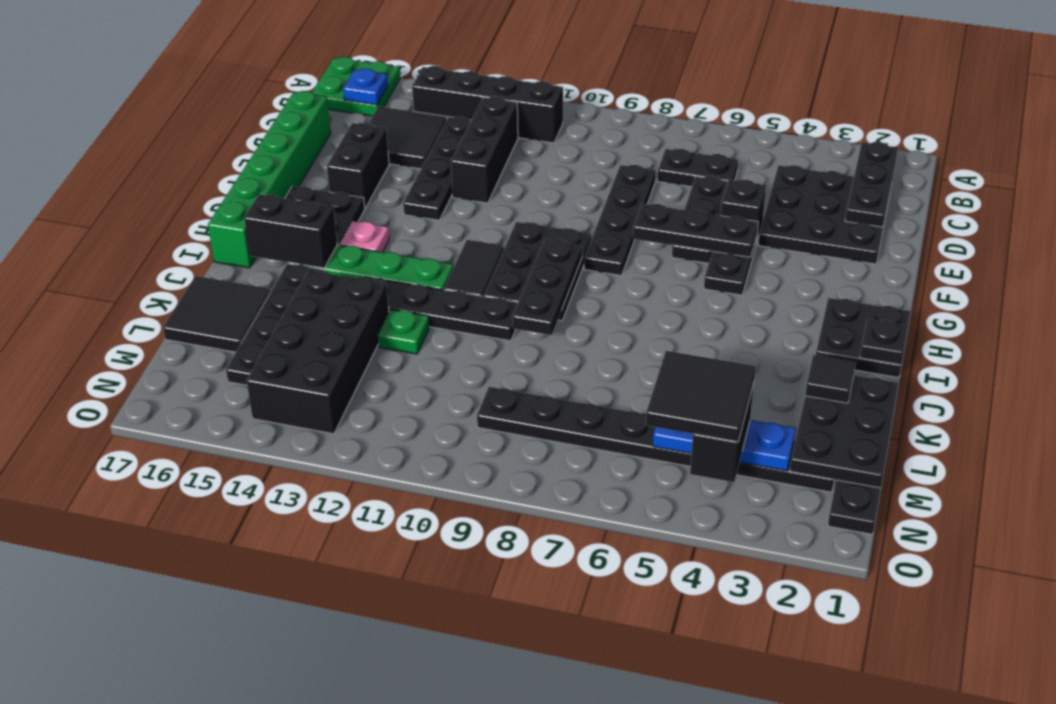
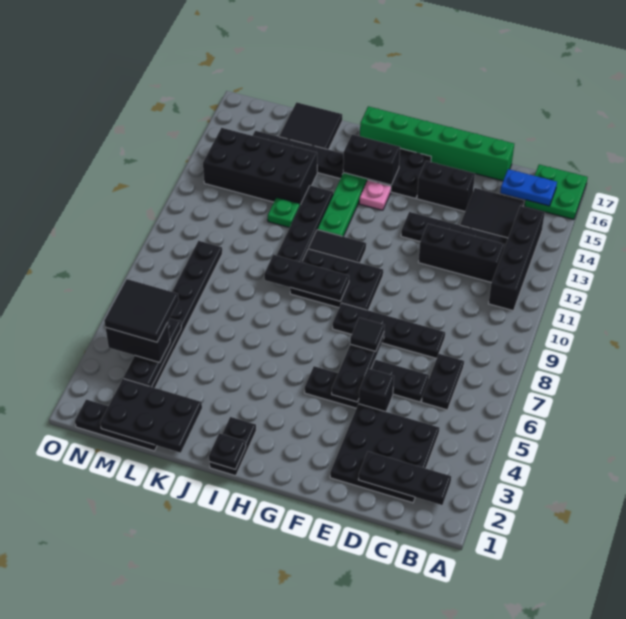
blue 1x1 plate [343,69,388,105] -> blue 1x2 plate [500,169,557,206]
black 2x2 plate [816,298,910,378] -> black 1x2 plate [209,417,256,476]
black 1x2 brick [244,195,337,268] -> black 1x2 brick turned to [343,134,400,185]
black 1x1 tile [805,355,856,403] -> black 1x1 tile moved to [350,318,385,351]
blue 1x3 plate [653,420,796,471] -> black 1x3 plate [123,318,181,387]

